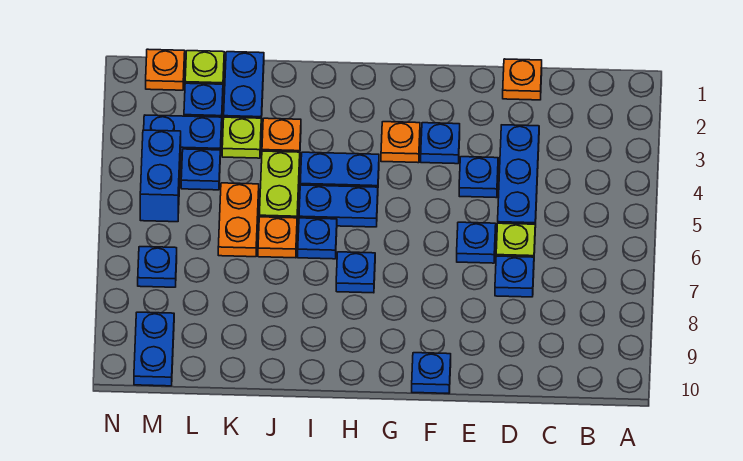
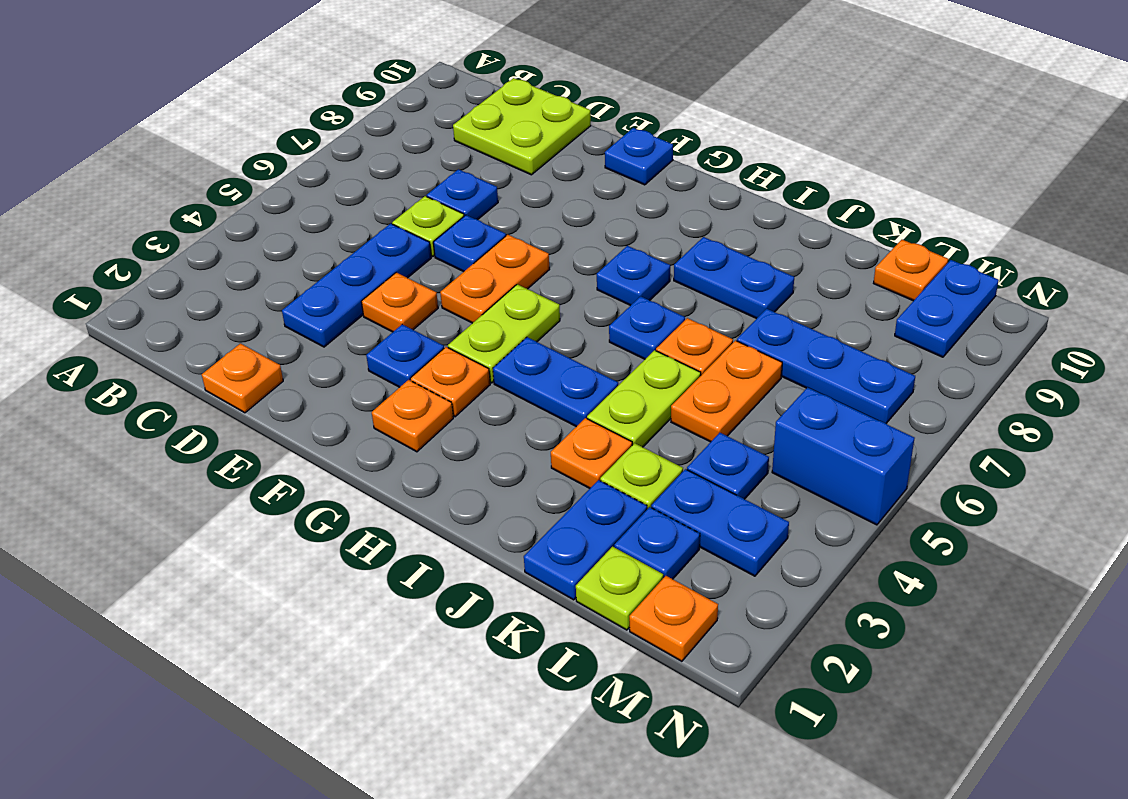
none -> lime 2x2 plate [453,78,591,175]
blue 1x1 plate [459,157,498,198] -> orange 1x1 plate [361,272,438,332]
none -> orange 1x2 plate [440,235,549,323]
none -> orange 1x1 plate [372,380,453,452]
none -> lime 1x2 plate [448,284,560,383]
blue 1x2 plate [299,185,378,227] -> blue 1x2 plate moved to [674,237,794,319]
none -> orange 1x1 plate [874,240,948,301]
blue 1x2 brick [140,130,181,222] -> blue 1x2 brick turned to [772,387,915,525]
blue 1x1 plate [138,247,177,287] -> blue 1x3 plate [737,309,915,423]

